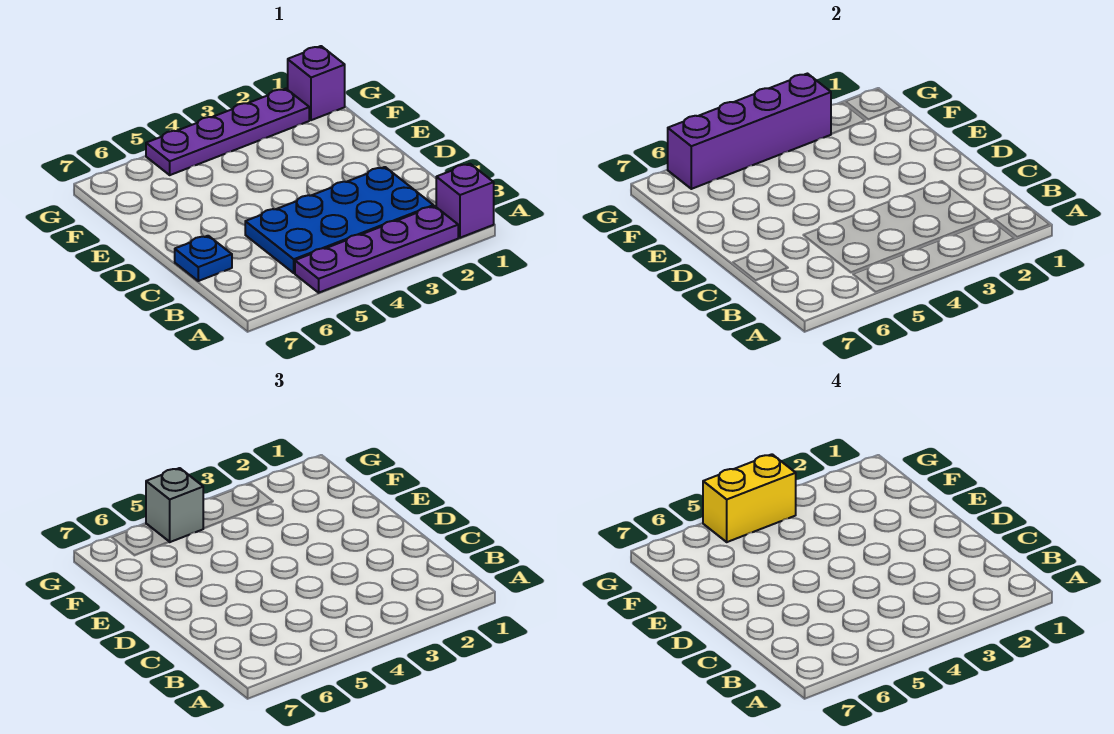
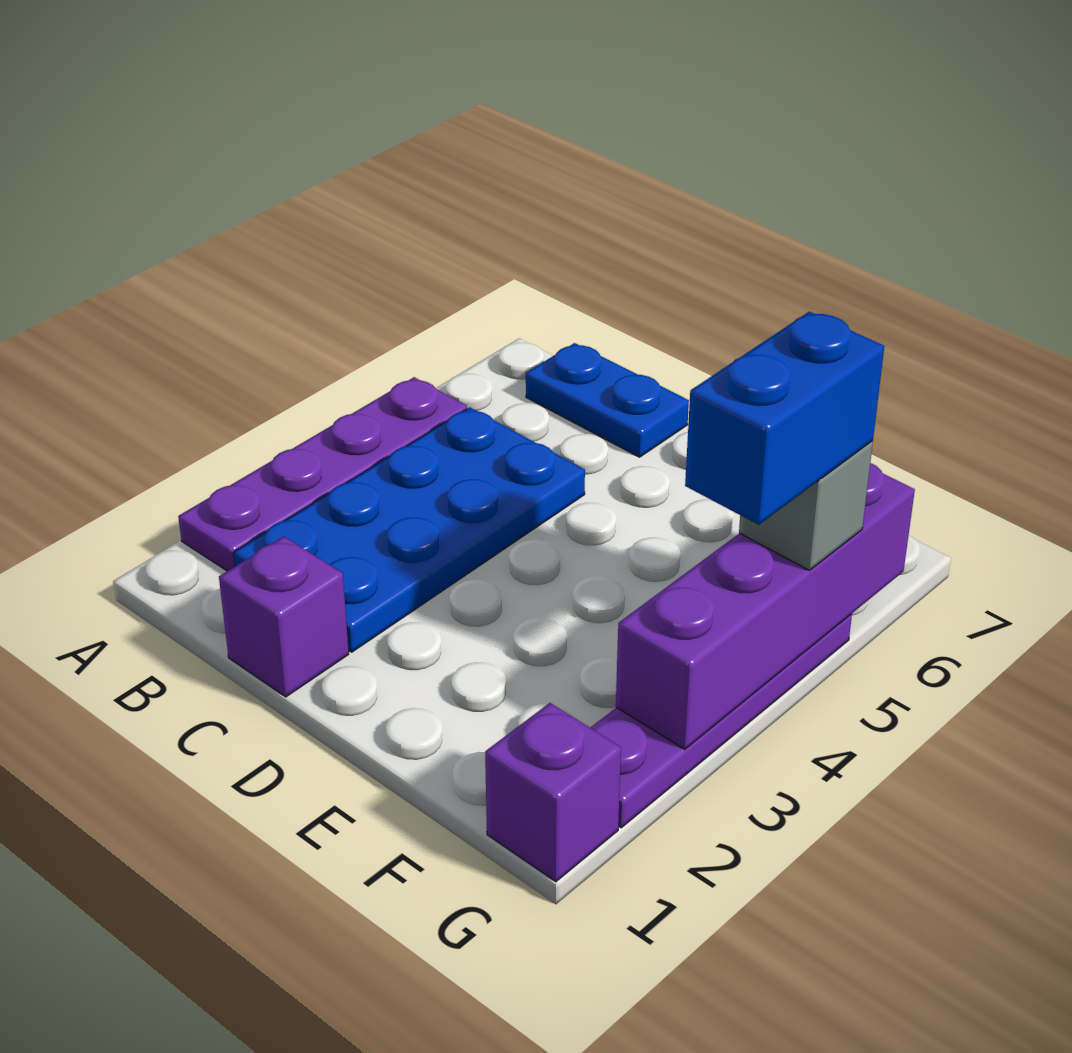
purple 1x1 brick [436,164,494,238] -> purple 1x1 brick moved to [219,536,349,697]
blue 1x1 plate [175,236,232,281] -> blue 1x2 plate [526,343,689,457]
yellow 1x2 brick [703,454,796,542] -> blue 1x2 brick [685,312,884,525]

